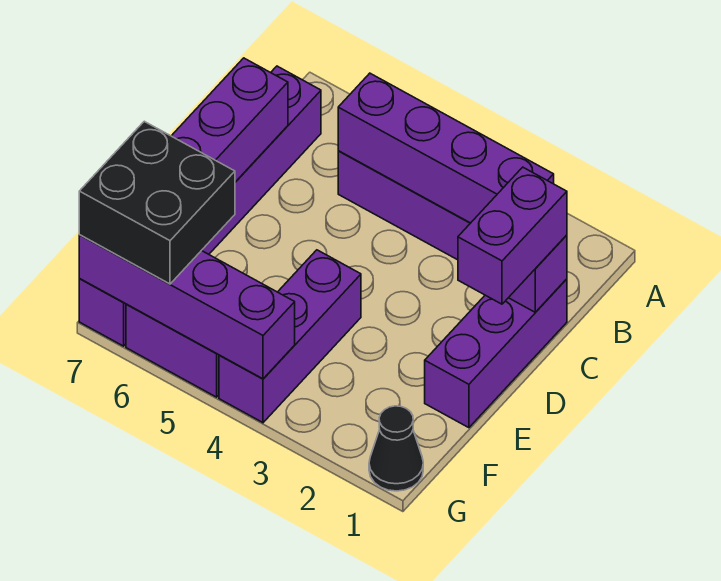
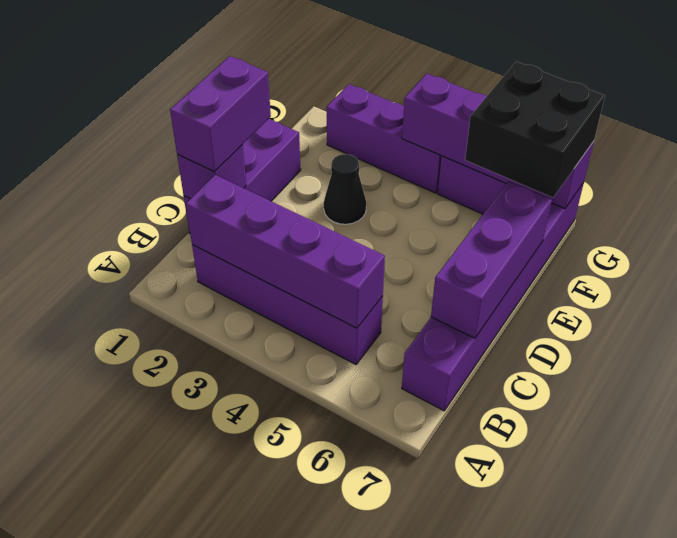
purple 1x3 brick [219,250,361,423] -> purple 1x3 brick turned to [327,84,441,193]
black 1x1 cone [369,406,423,491] -> black 1x1 cone moved to [324,154,366,224]

